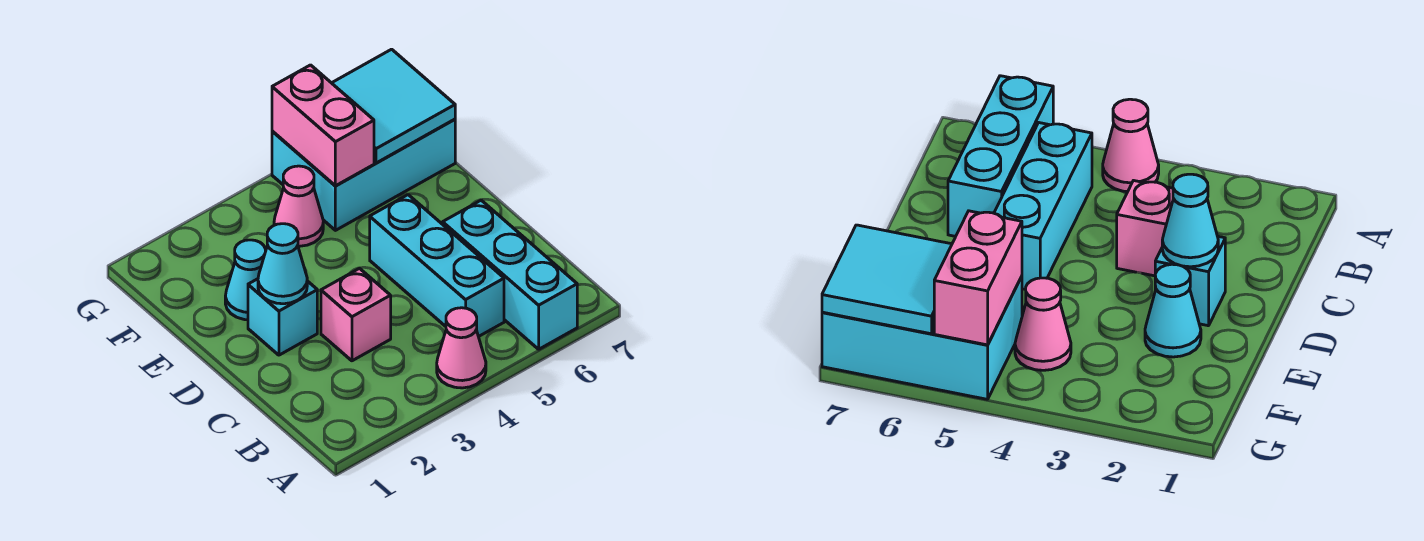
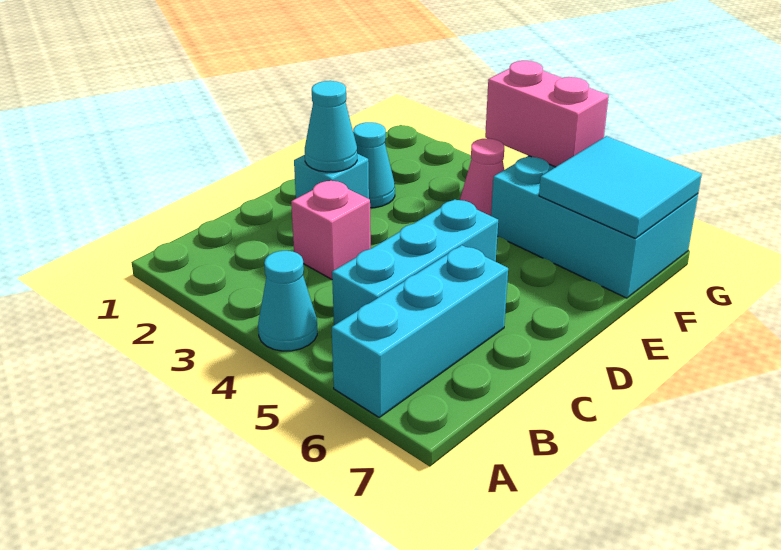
pink 1x1 cone [437,308,486,388] -> cyan 1x1 cone [258,251,317,351]
pink 1x2 brick [272,65,374,186] -> pink 1x2 brick turned to [485,61,609,167]

